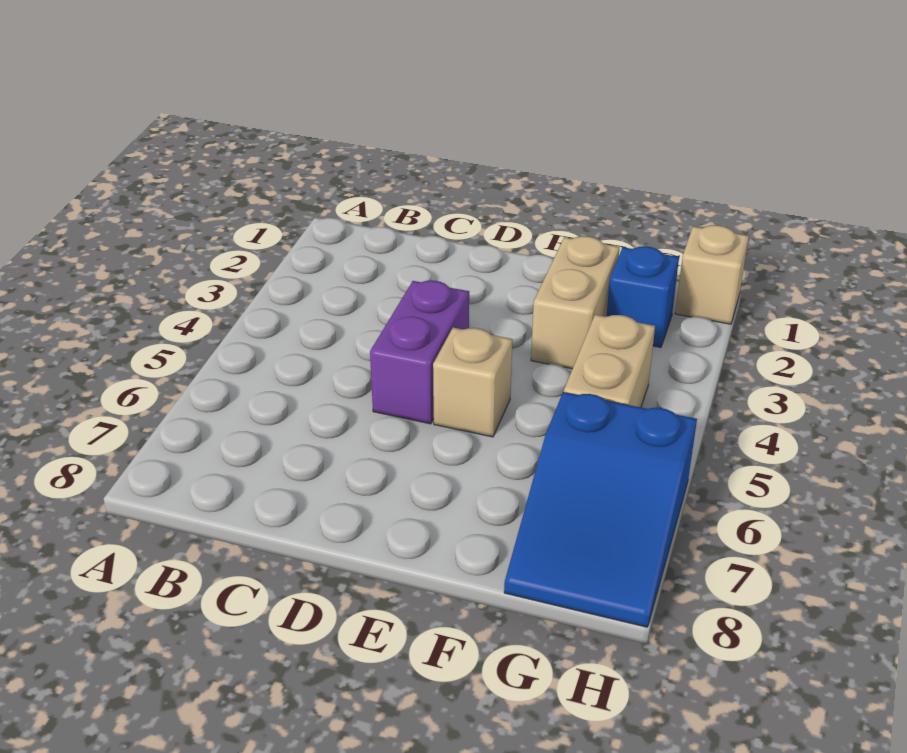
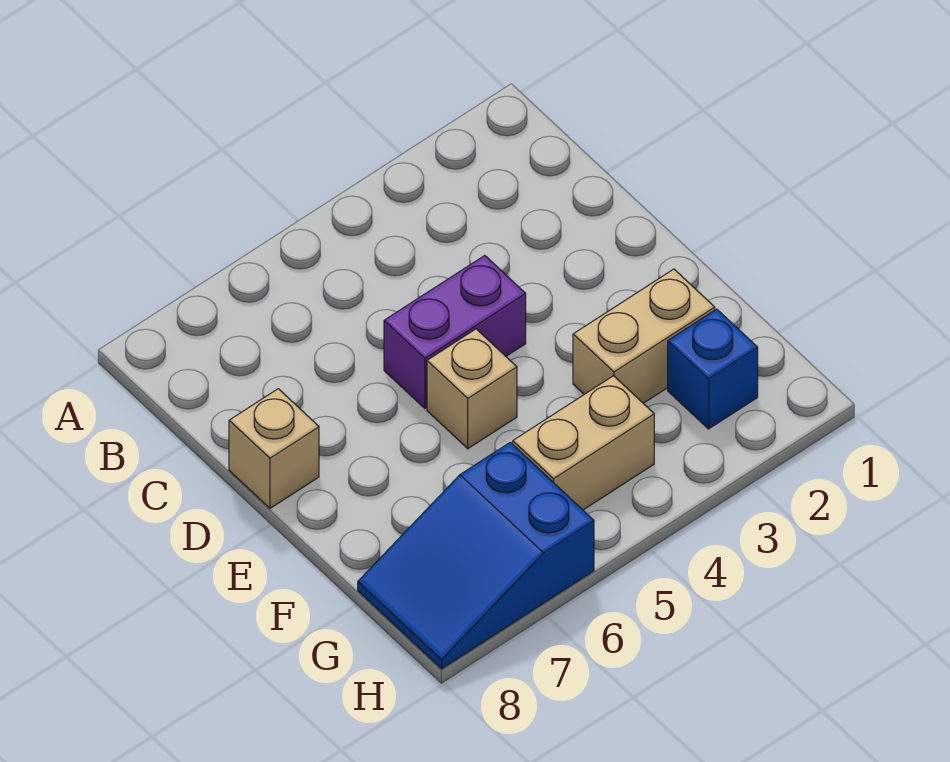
tan 1x1 brick [675,225,749,324] -> tan 1x1 brick moved to [229,389,319,508]

